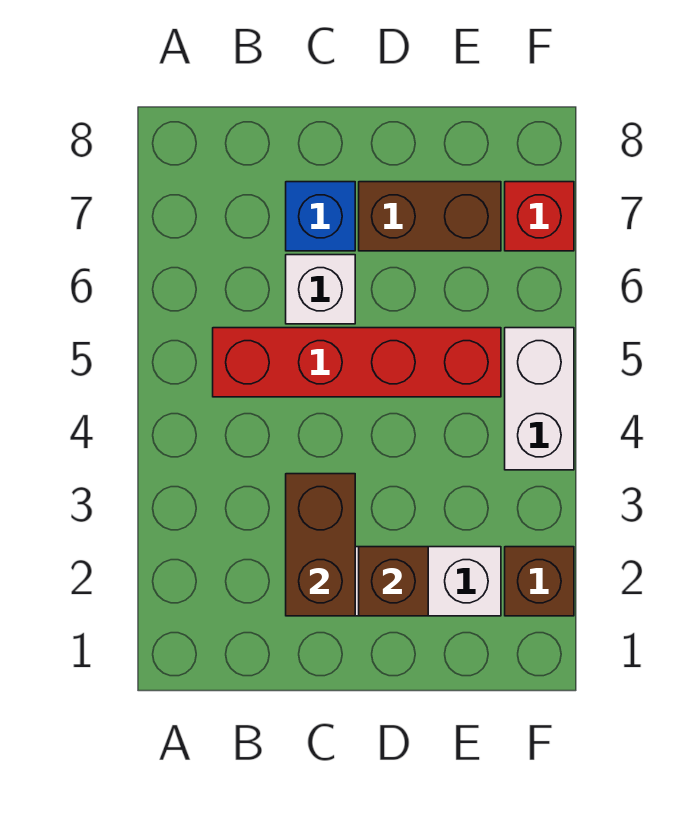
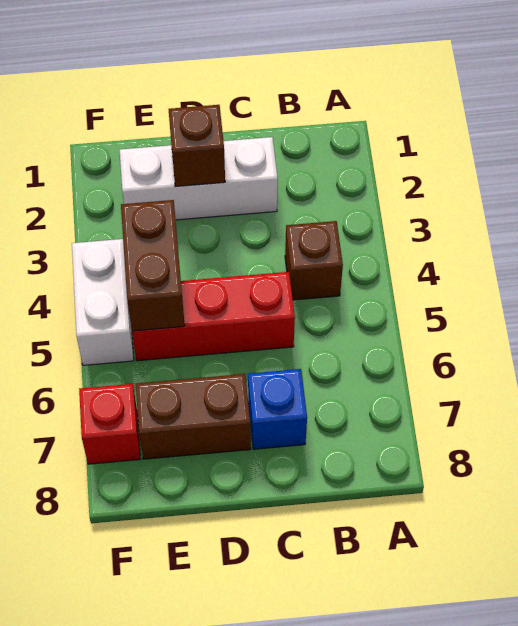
red 1x4 brick [213,328,501,397] -> red 1x3 brick [132,272,295,361]
brown 1x2 brick [286,474,355,616] -> brown 1x2 brick moved to [121,200,185,331]
white 1x1 brick [286,255,355,324] -> none
brown 1x1 brick [505,547,574,616] -> brown 1x1 brick moved to [285,221,343,300]

